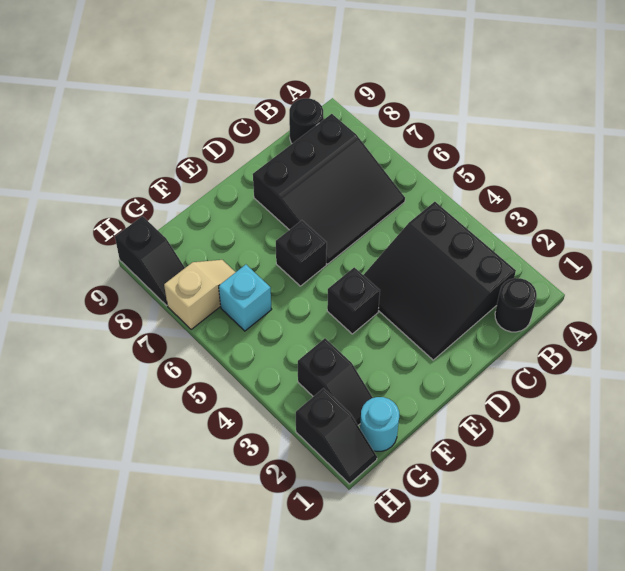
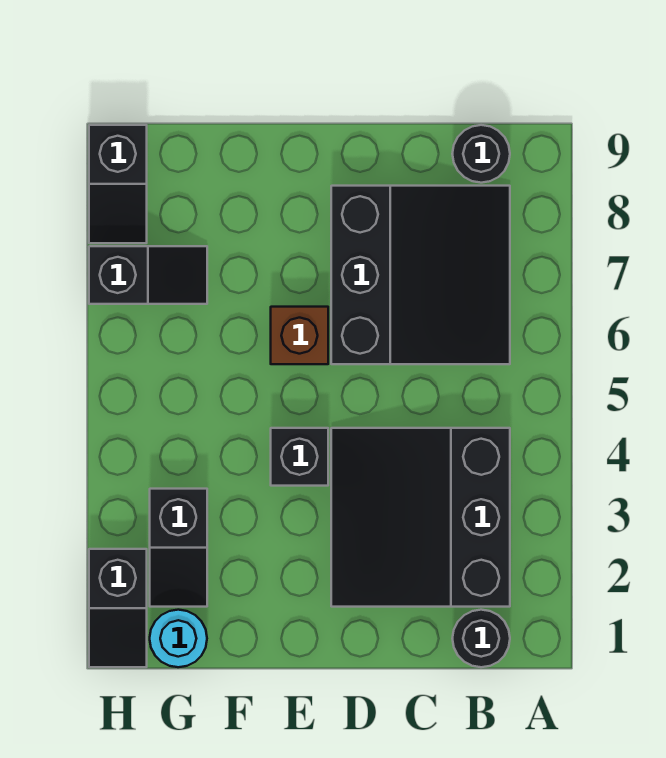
black 3x3 slope [253,114,405,264] -> black 3x3 slope turned to [331,186,510,364]
black 1x1 brick [276,220,327,286] -> brown 1x1 brick [271,307,328,364]
cyan 1x1 brick [219,265,272,331] -> none
tan 1x2 slope [164,260,235,330] -> black 1x2 slope [89,246,207,304]

